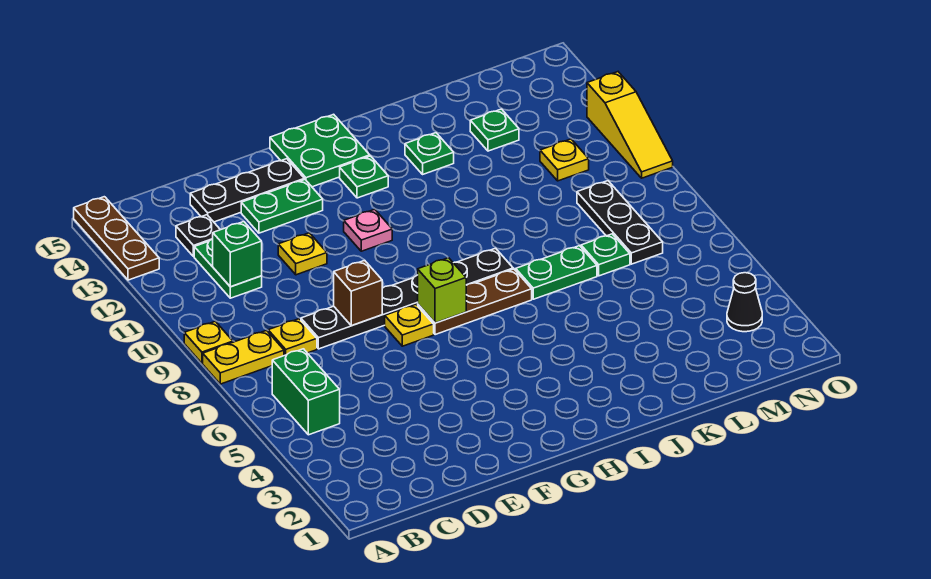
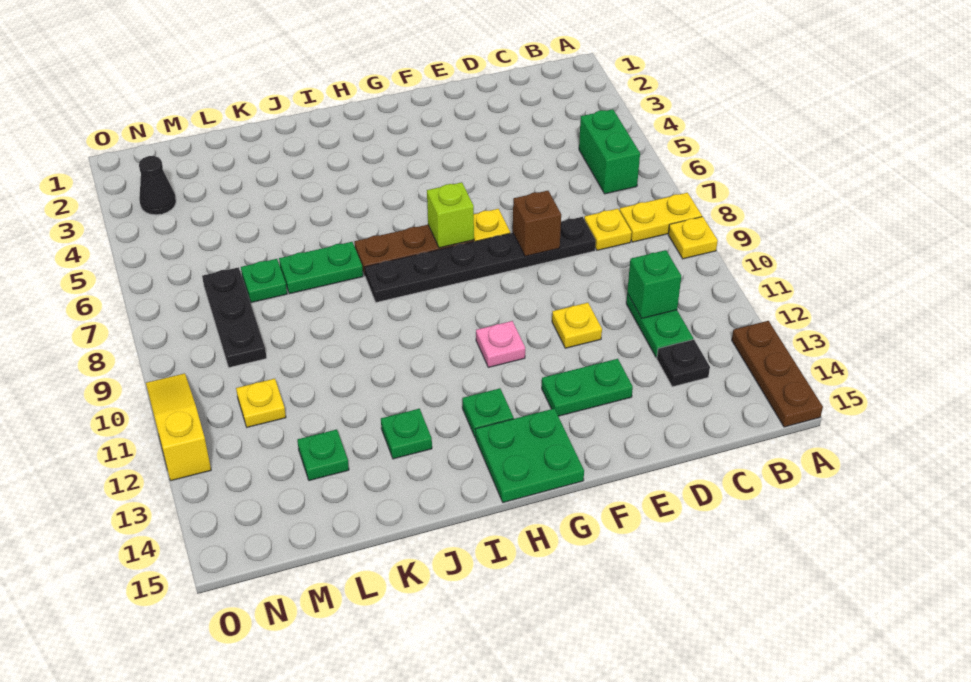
black 1x3 plate [190,159,304,222] -> none

